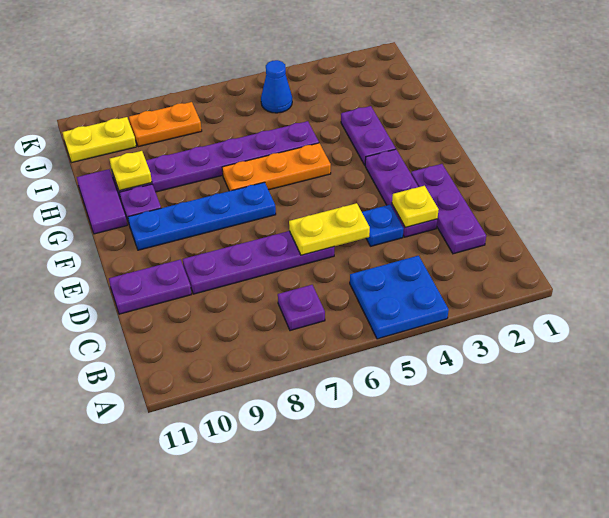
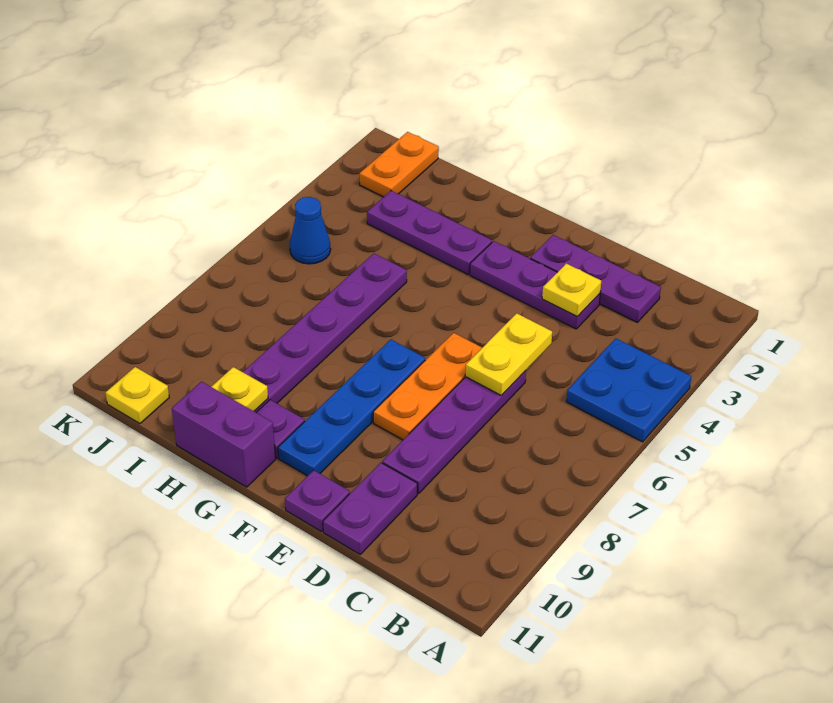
purple 1x1 plate [278,285,325,331] -> purple 1x1 plate moved to [285,470,350,532]
blue 1x1 plate [362,205,404,246] -> none
purple 1x2 plate [341,106,396,165] -> purple 1x3 plate [367,191,492,274]
orange 1x3 plate [222,143,331,191] -> orange 1x3 plate moved to [373,333,482,440]
purple 1x2 tile [77,169,127,234] -> purple 1x2 brick [172,382,276,487]
orange 1x2 plate [129,102,202,147] -> orange 1x2 plate moved to [359,132,439,197]
yellow 1x2 plate [62,117,136,163] -> yellow 1x1 plate [106,367,169,424]

